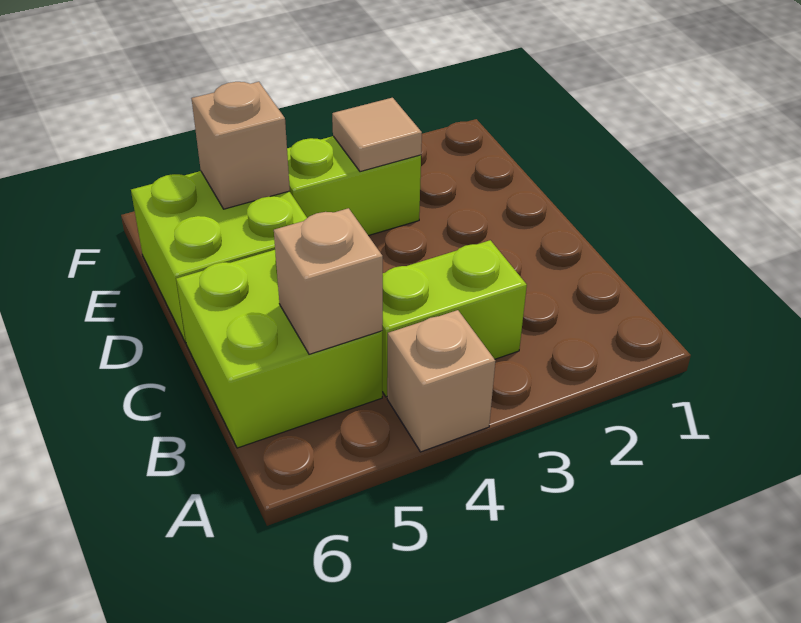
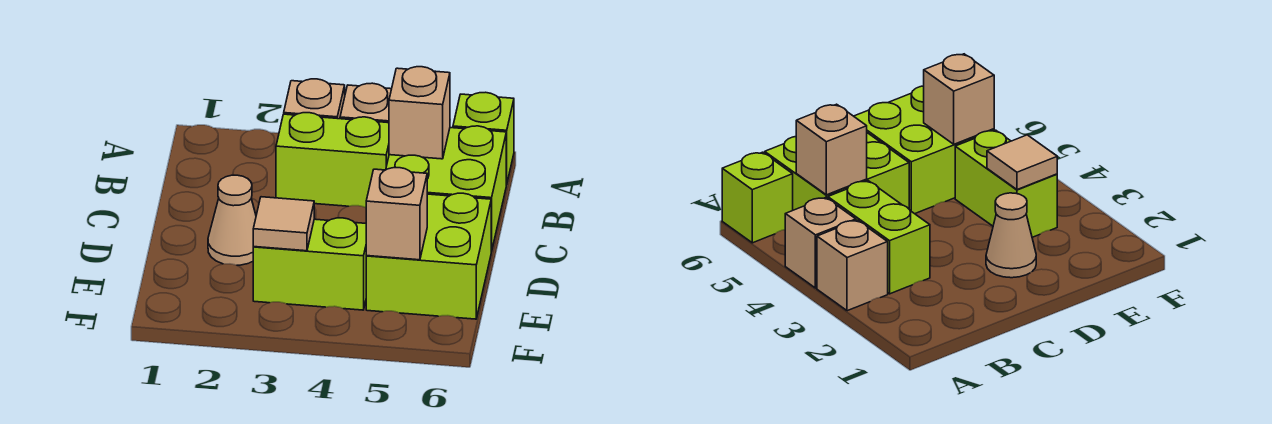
none -> tan 1x1 brick [284,79,345,119]
none -> lime 1x1 brick [453,92,514,184]
none -> tan 1x1 cone [208,175,256,265]

